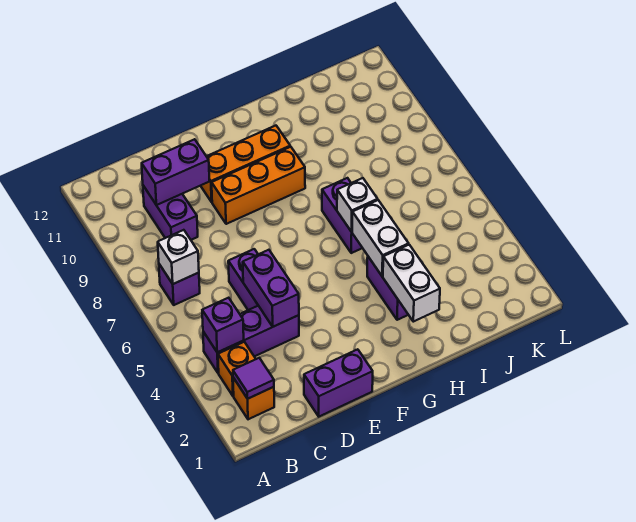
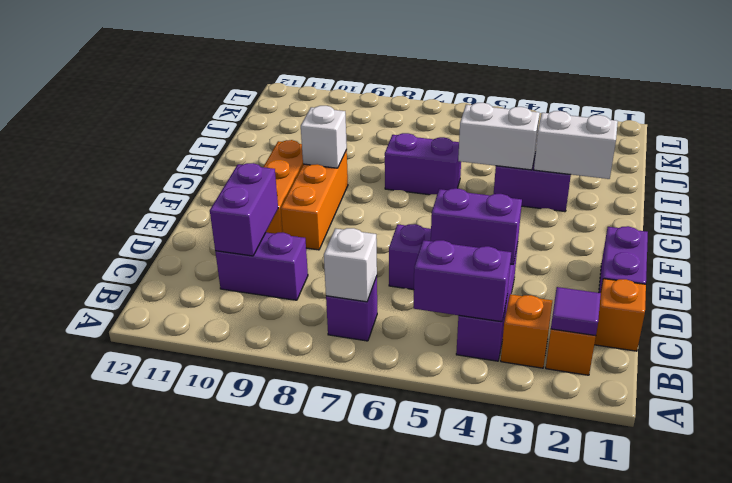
purple 1x1 brick [202,298,244,352] -> purple 1x2 brick [414,240,511,322]
none -> orange 1x1 brick [594,279,646,351]
white 1x1 brick [337,178,378,232] -> white 1x1 brick moved to [301,106,347,168]

